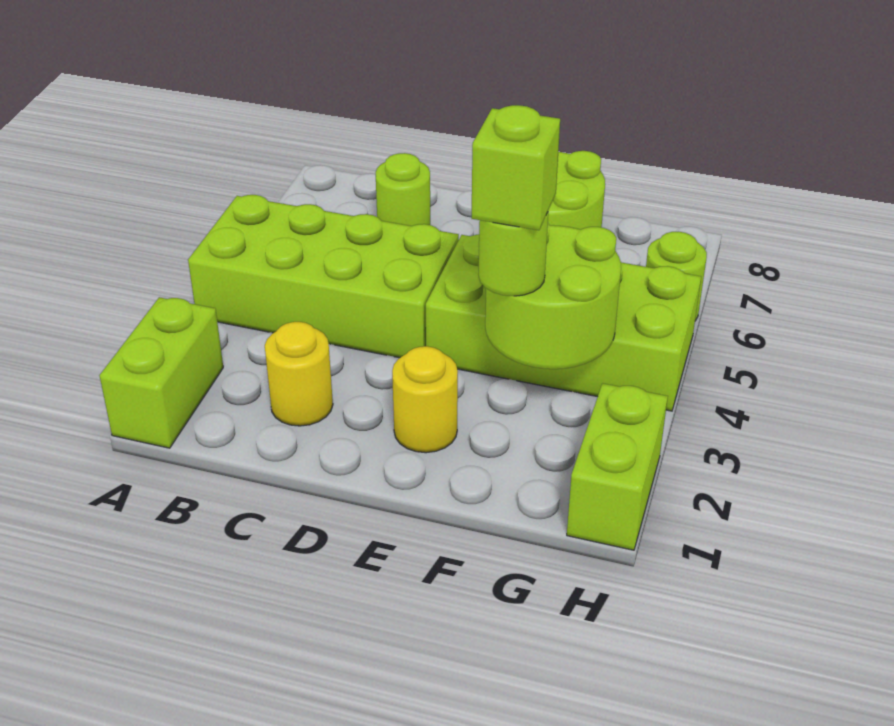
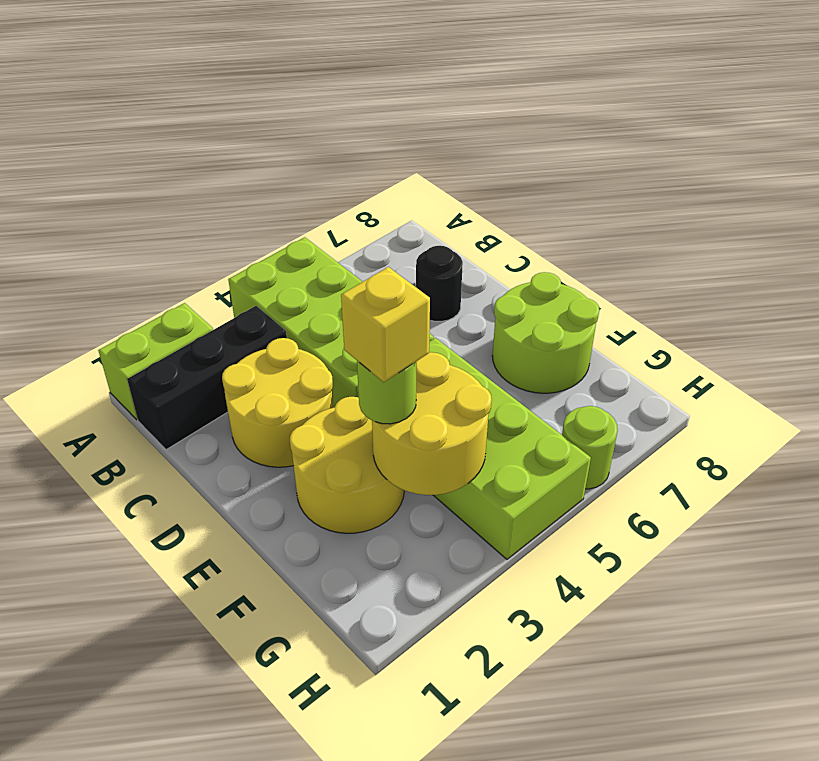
none -> black 1x3 brick [127,306,287,450]
yellow 1x1 round brick [265,322,333,426] -> yellow 2x2 round brick [222,338,333,467]
lime 1x1 round brick [376,153,430,226] -> black 1x1 round brick [416,246,463,321]
yellow 1x1 round brick [392,346,458,453] -> yellow 2x2 round brick [290,397,404,533]
lime 2x2 round brick [485,224,621,369] -> yellow 2x2 round brick [372,352,492,495]
lime 1x1 brick [472,105,560,230] -> yellow 1x1 brick [341,267,430,382]
lime 1x2 brick [567,383,668,550] -> none

